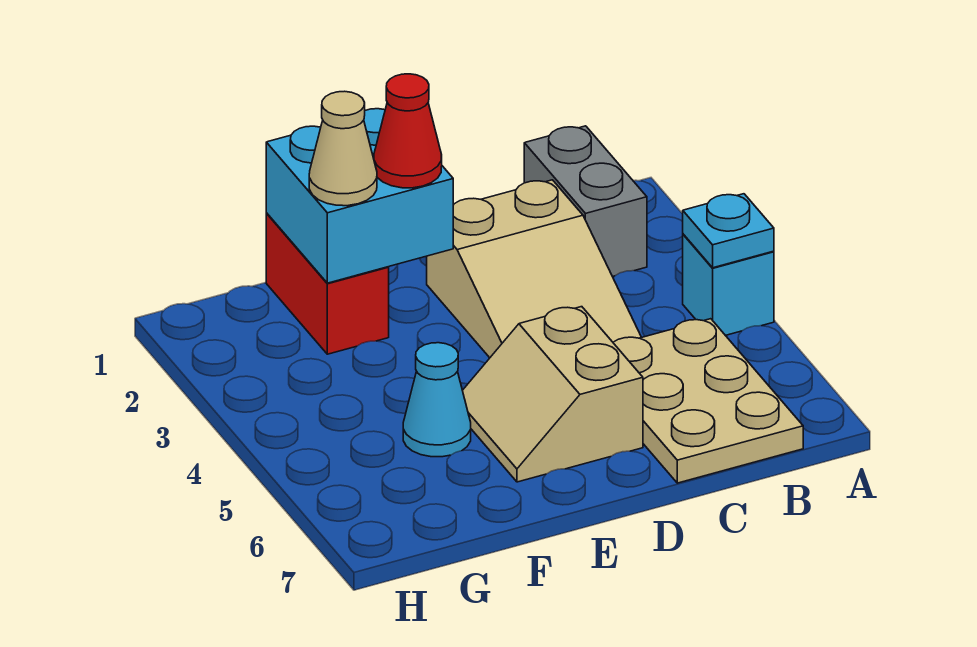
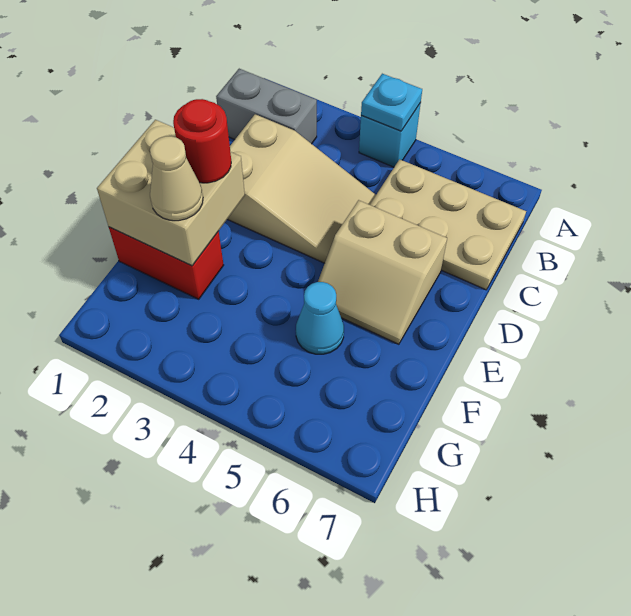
cyan 2x2 brick [266,109,453,283] -> tan 2x2 brick [97,120,245,266]
red 1x1 cone [374,74,442,188] -> red 1x1 round brick [173,99,231,183]

